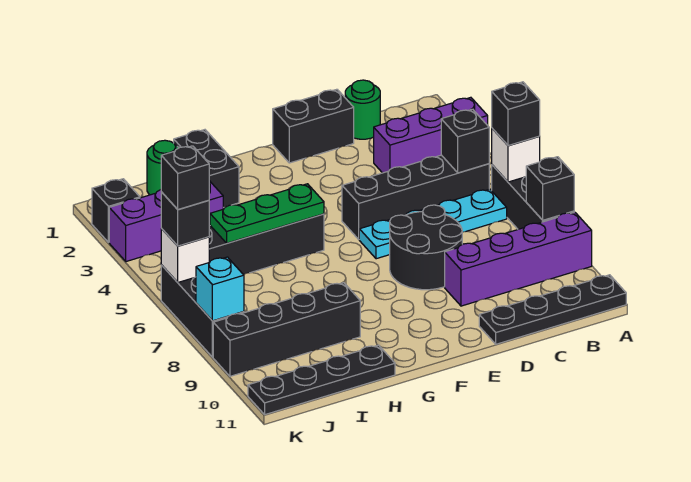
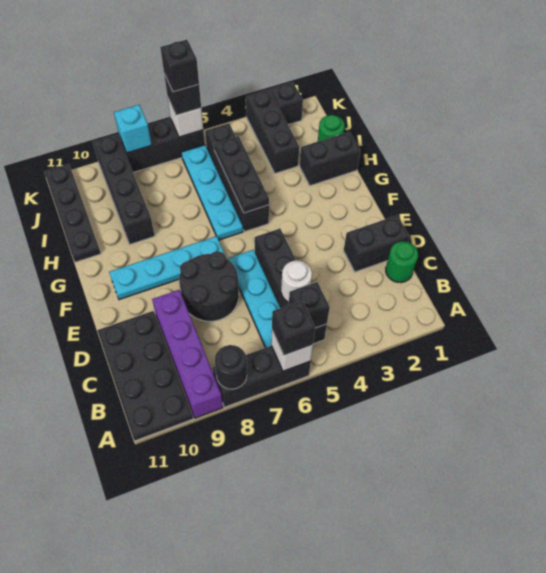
purple 1x3 brick [374,97,488,173] -> none
black 1x1 brick [526,157,574,220] -> black 1x1 round brick [215,345,247,389]
black 1x4 plate [479,275,626,344] -> black 2x4 plate [97,311,193,441]
none -> white 1x1 round brick [281,260,312,302]
black 1x2 brick [273,89,354,163] -> black 1x2 brick turned to [344,215,410,272]
none -> cyan 1x4 plate [109,236,225,300]
green 1x3 plate [210,184,324,243] -> black 1x3 plate [214,136,269,213]
none -> cyan 1x4 plate [181,145,243,240]
purple 1x3 brick [109,181,223,262] -> black 1x3 brick [246,90,299,173]

